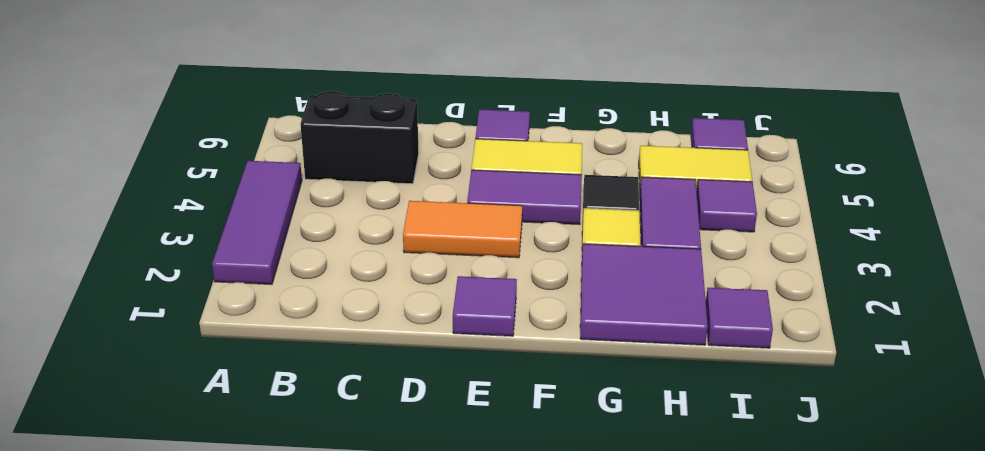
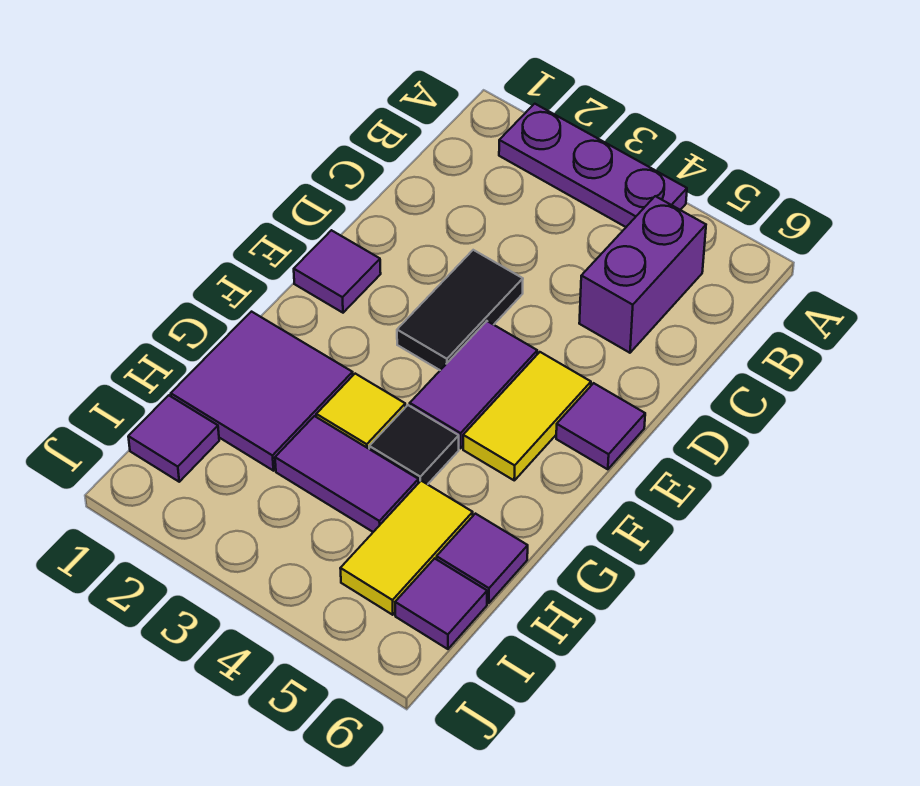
purple 1x3 tile [212,161,302,284] -> purple 1x3 plate [499,104,687,227]
black 1x2 brick [300,91,419,184] -> purple 1x2 brick [579,196,706,353]
orange 1x2 tile [403,201,522,258] -> black 1x2 tile [397,250,523,370]
purple 1x1 tile [697,180,757,232] -> purple 1x1 tile moved to [437,514,528,603]

